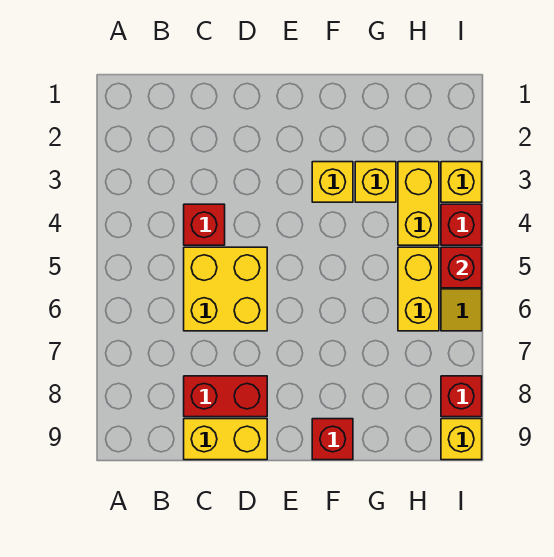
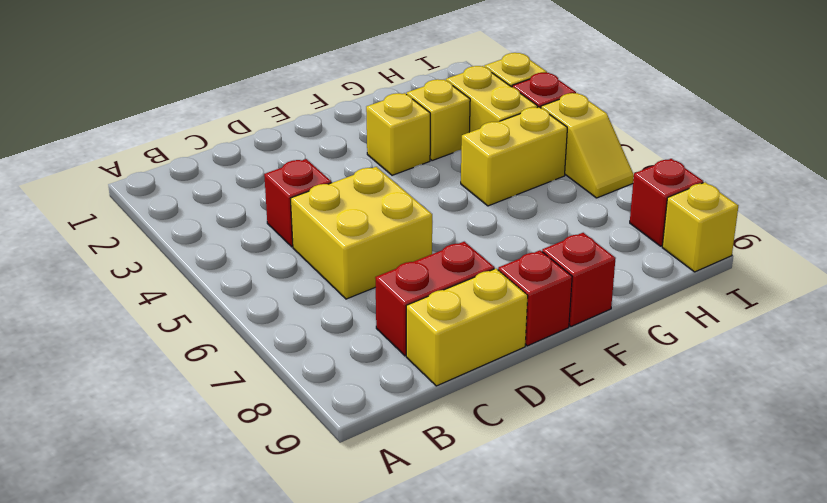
yellow 1x2 brick [398,247,439,331] -> yellow 1x2 brick turned to [461,107,567,206]
red 1x1 brick [441,247,482,288] -> red 1x1 brick moved to [498,250,572,346]

